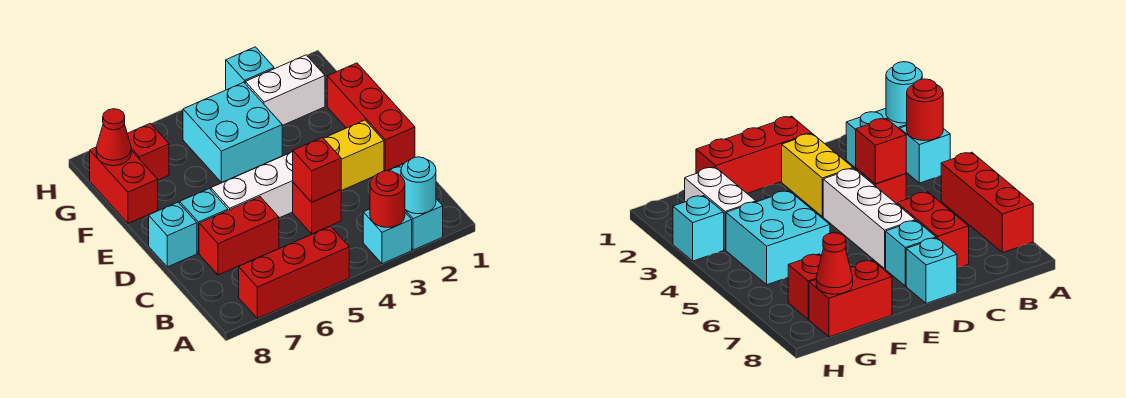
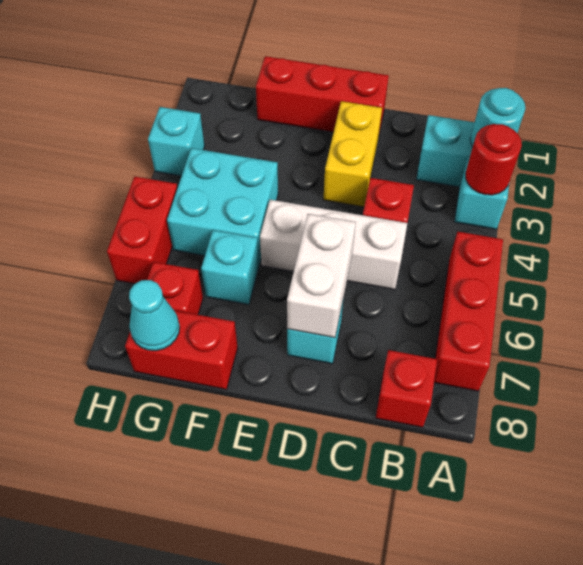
red 1x1 brick [293,137,341,202] -> red 1x1 brick moved to [376,350,437,427]
red 1x2 brick [199,197,279,275] -> red 1x2 brick moved to [107,177,178,284]
white 1x3 brick [211,152,293,218] -> white 1x3 brick turned to [260,200,407,290]
cyan 1x1 brick [149,202,197,267] -> cyan 1x1 brick moved to [201,230,259,305]
white 1x2 brick [245,55,325,126] -> white 1x2 brick moved to [287,214,356,338]
red 1x1 cone [96,109,131,166] -> cyan 1x1 cone [129,280,180,351]

